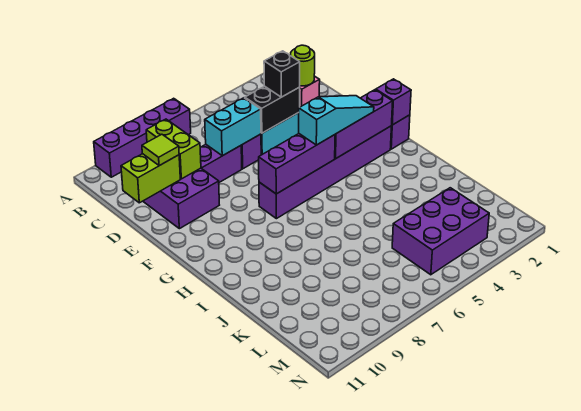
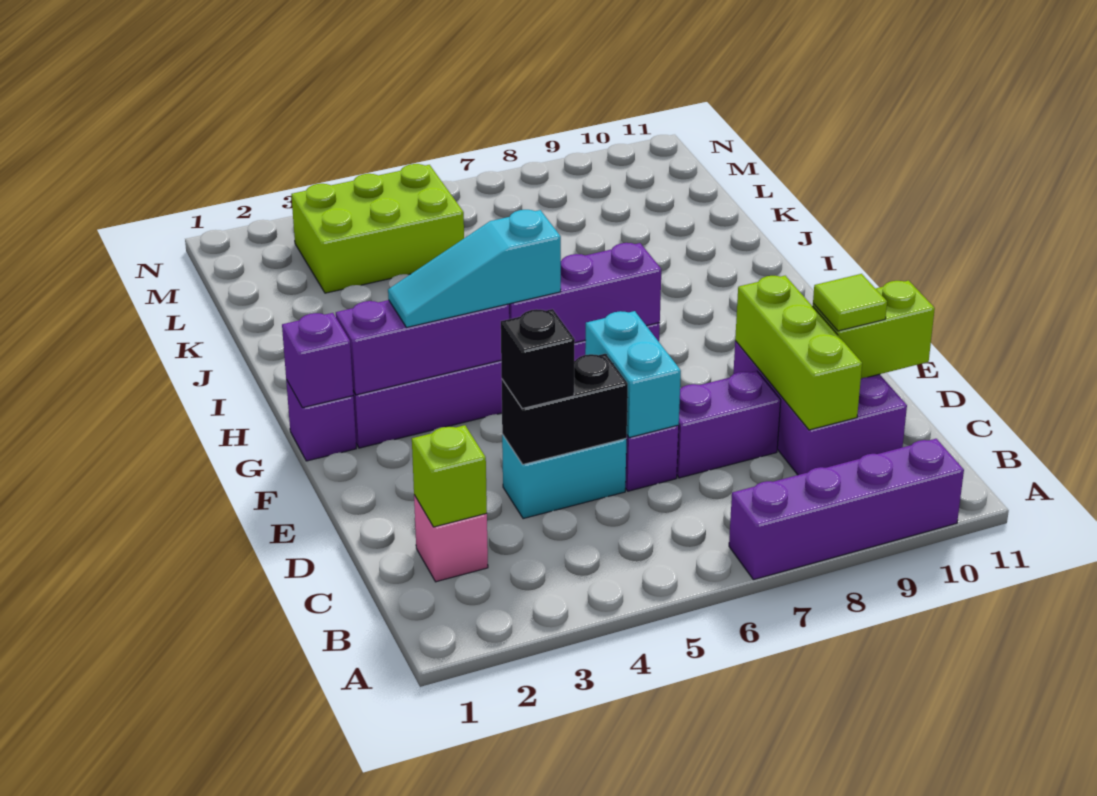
lime 1x1 round brick [290,45,315,86] -> lime 1x1 brick [412,425,487,527]
lime 1x2 brick [146,119,201,179] -> lime 1x3 brick [735,276,862,430]
cyan 1x2 brick [205,98,261,156] -> cyan 1x2 brick turned to [585,311,681,438]
purple 2x3 brick [392,188,489,275] -> lime 2x3 brick [291,164,464,293]

